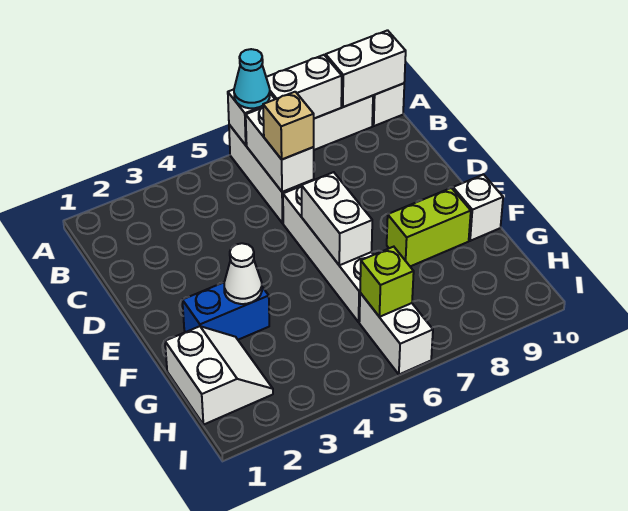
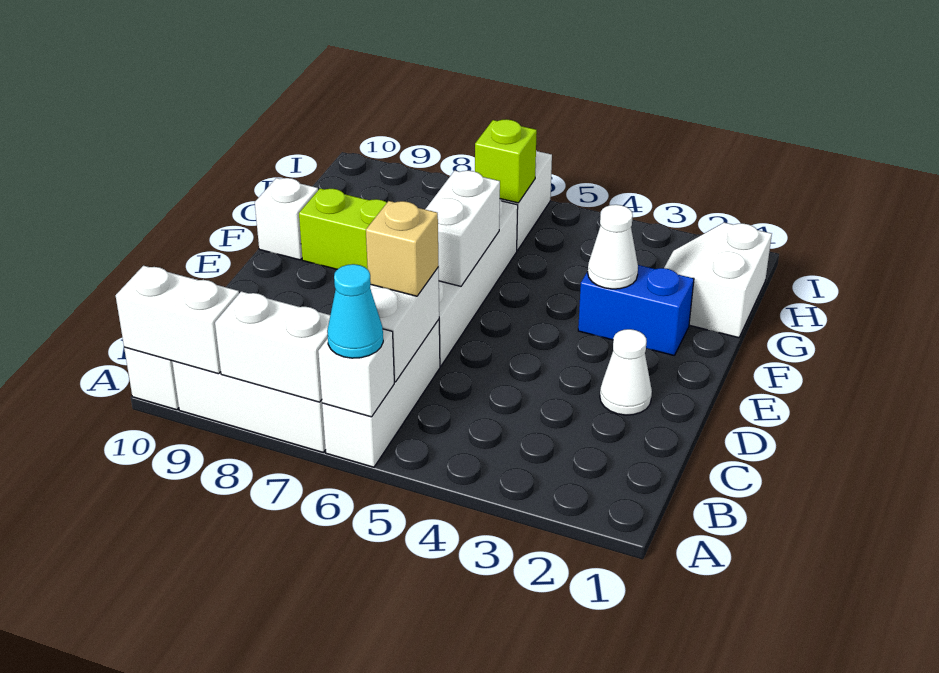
none -> white 1x1 cone [600,329,652,415]

